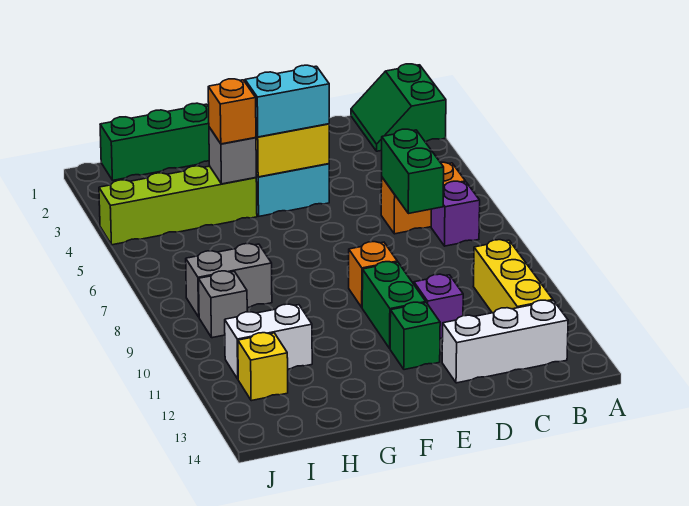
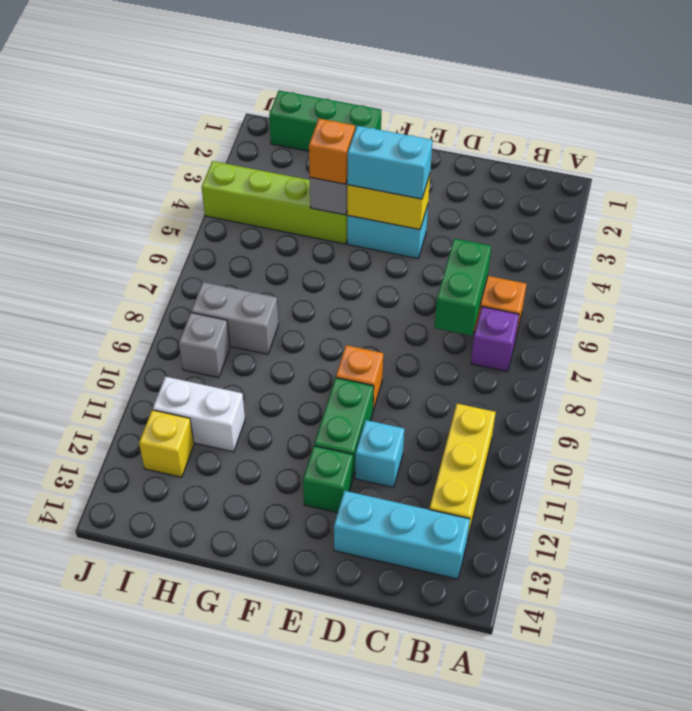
green 2x2 slope [351,64,446,151] -> none
white 1x3 brick [442,300,568,383] -> cyan 1x3 brick [334,491,470,579]
purple 1x1 brick [414,274,463,339] -> cyan 1x1 brick [355,420,404,488]

